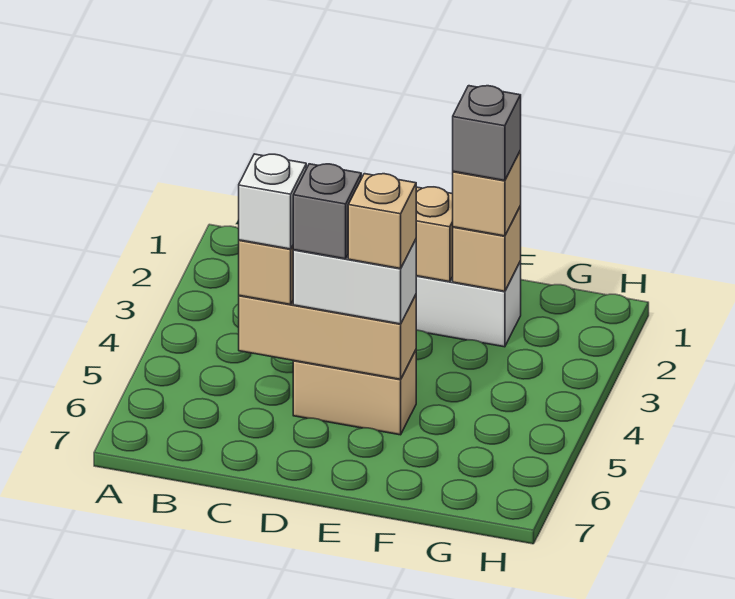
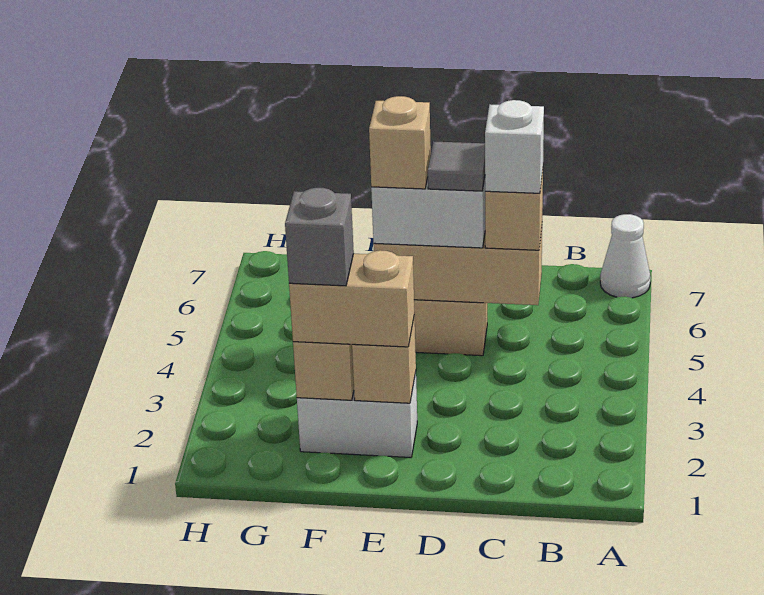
none -> white 1x1 cone [600,214,651,298]
grey 1x1 brick [293,164,361,259] -> grey 1x1 tile [428,141,485,191]
tan 1x1 brick [453,151,521,236] -> tan 1x2 brick [289,250,414,347]

